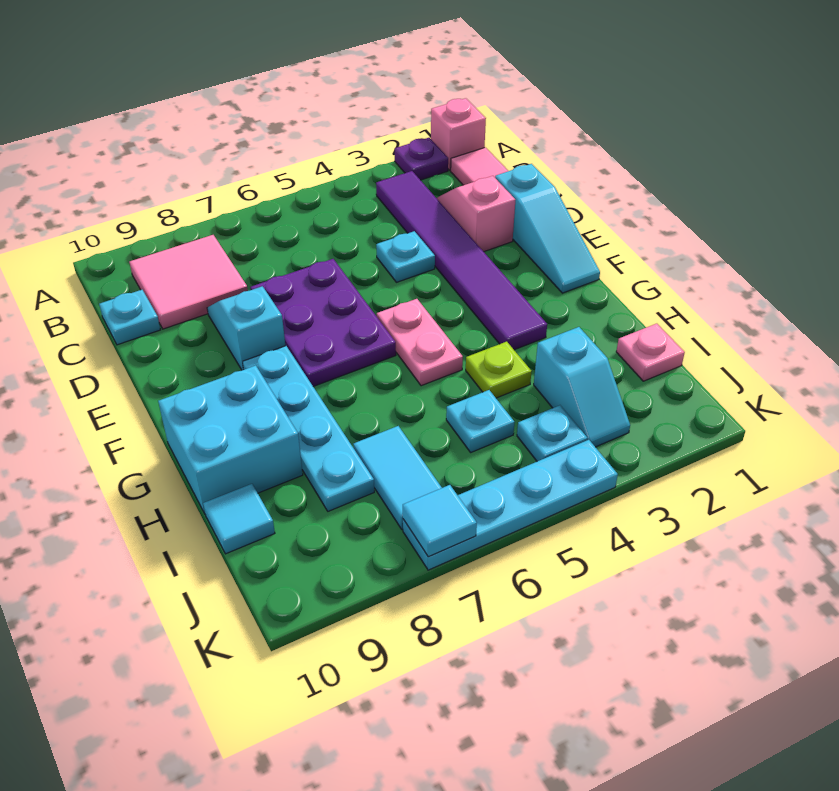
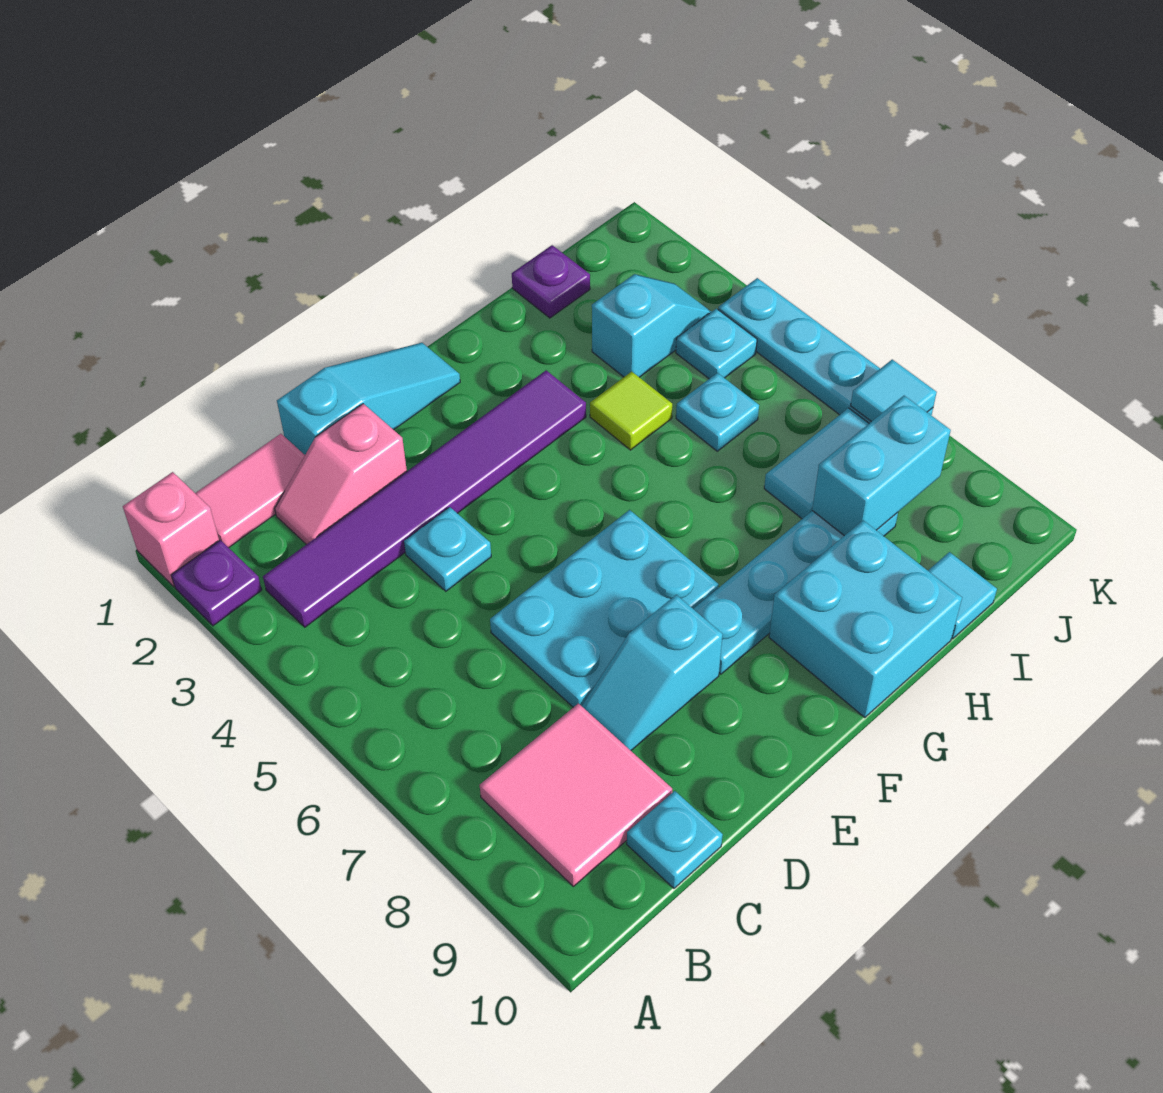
purple 2x3 plate [250,259,396,386] -> cyan 2x3 plate [490,510,719,707]
pink 1x2 plate [377,299,463,386] -> none
lime 1x1 plate [466,342,532,398] -> lime 1x1 tile [590,372,672,450]
pink 1x1 plate [616,324,685,381] -> purple 1x1 plate [512,245,590,318]
none -> cyan 1x2 brick [812,396,951,536]

